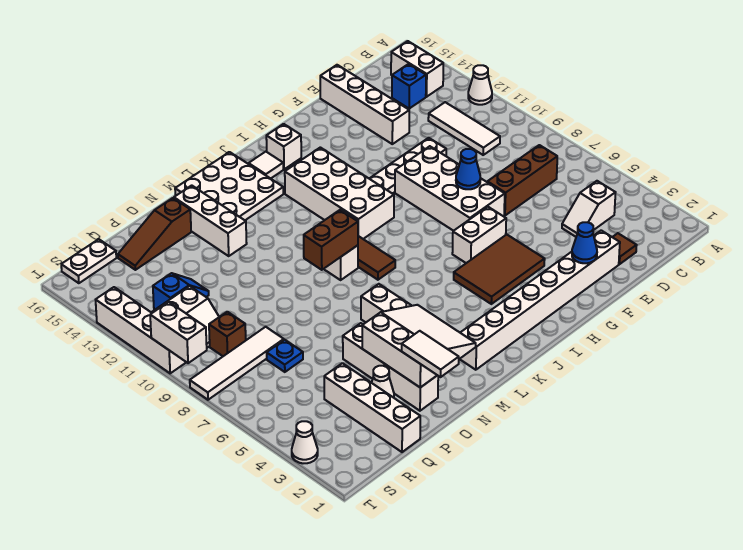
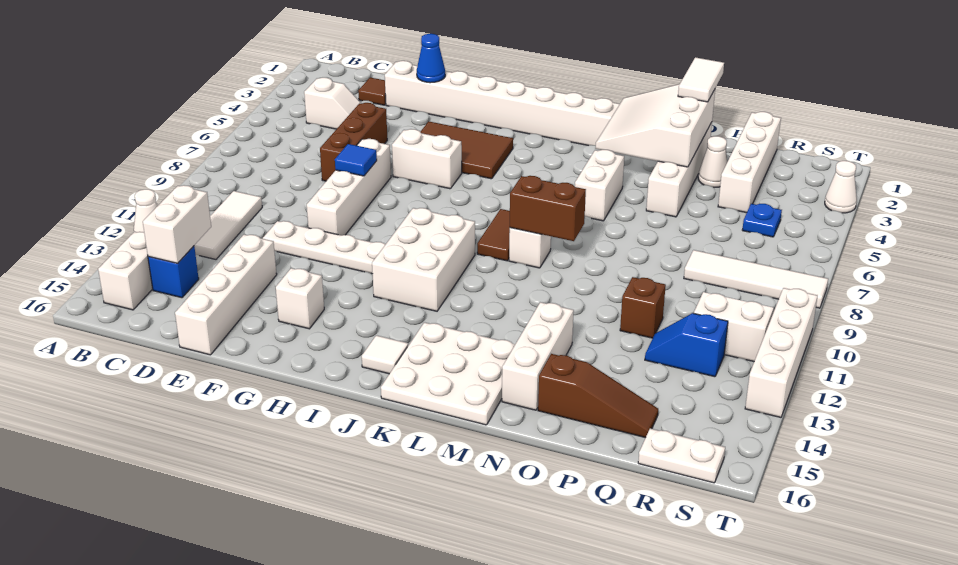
brown 1x3 brick [488,145,557,216] -> brown 1x3 brick turned to [320,103,387,181]
white 2x4 brick [395,146,505,231] -> white 1x4 brick [307,139,391,235]
blue 1x1 cone [456,149,481,189] -> blue 1x1 tile [335,144,377,176]
white 2x4 brick [285,147,394,239] -> white 2x3 brick [372,208,475,311]
white 1x1 brick [266,124,301,169] -> white 1x1 brick moved to [276,268,324,329]
blue 1x1 plate [267,340,303,372] -> blue 1x1 plate moved to [742,204,782,237]
brown 1x1 brick [209,312,246,356] -> brown 1x1 brick moved to [620,277,666,338]
white 1x2 brick [150,302,207,363] -> white 1x2 brick moved to [143,185,211,263]

